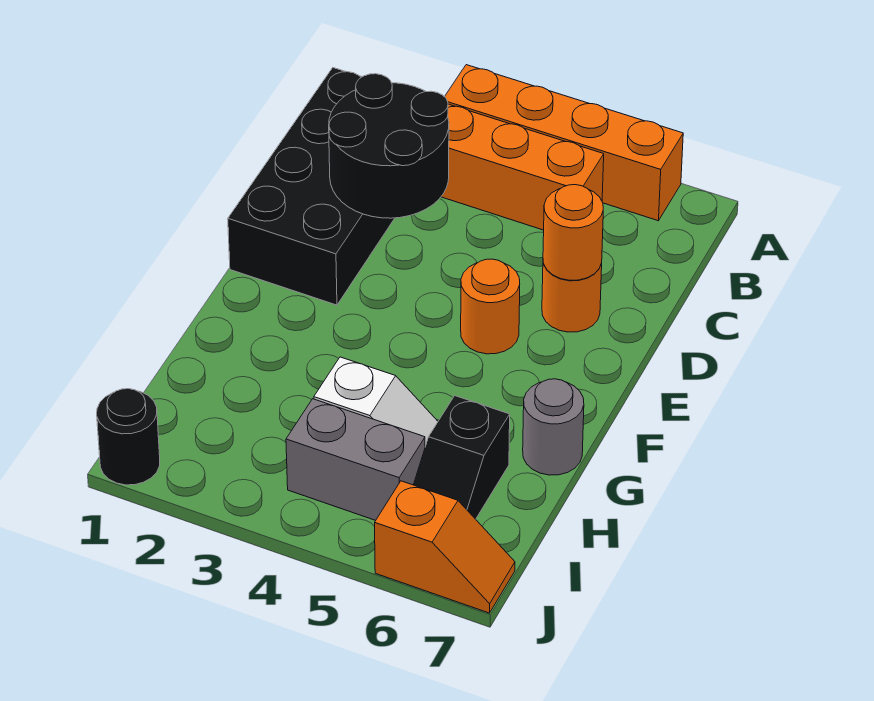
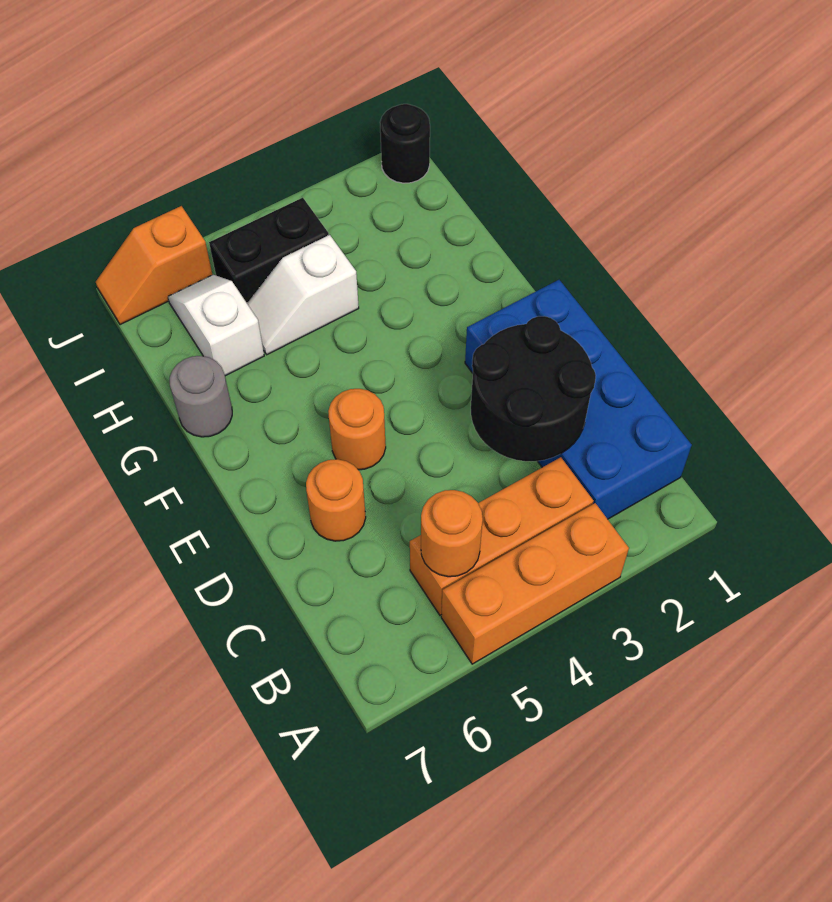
orange 1x4 brick [445,65,683,221] -> orange 1x3 brick [441,503,629,664]
black 2x4 brick [228,68,395,305] -> blue 2x4 brick [465,280,692,519]
orange 1x1 round brick [543,185,603,280] -> orange 1x1 round brick moved to [421,490,483,577]
black 1x2 slope [414,396,510,519] -> white 1x2 slope [168,275,264,376]
grey 1x2 brick [286,399,425,520] -> black 1x2 brick [209,198,329,303]

